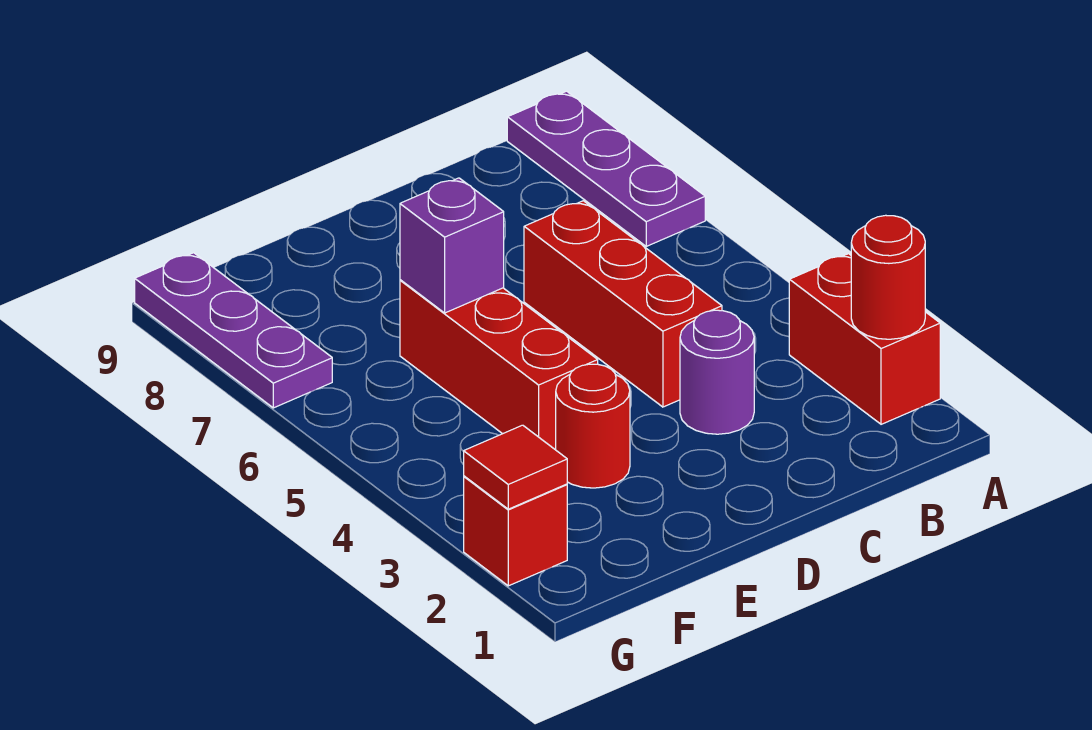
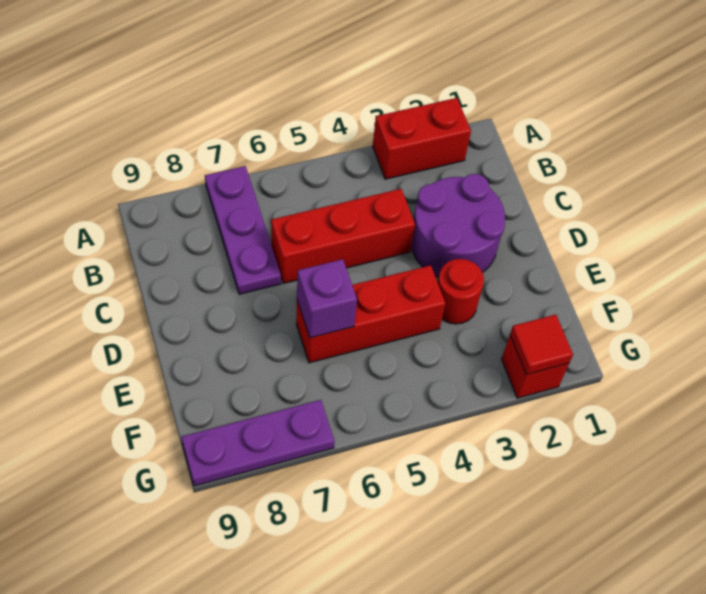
red 1x1 round brick [851,215,925,339] -> none
purple 1x3 plate [507,91,705,246] -> purple 1x3 plate turned to [205,166,281,294]
purple 1x1 round brick [680,310,754,434] -> purple 2x2 round brick [411,174,505,277]

